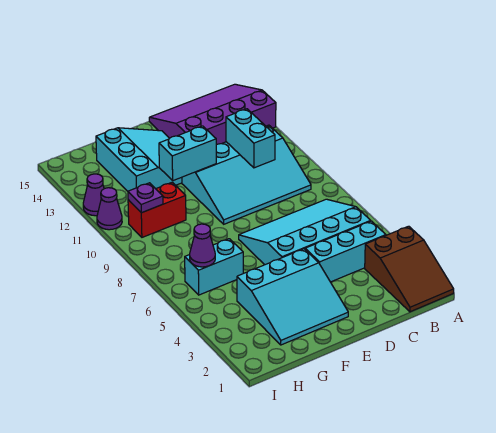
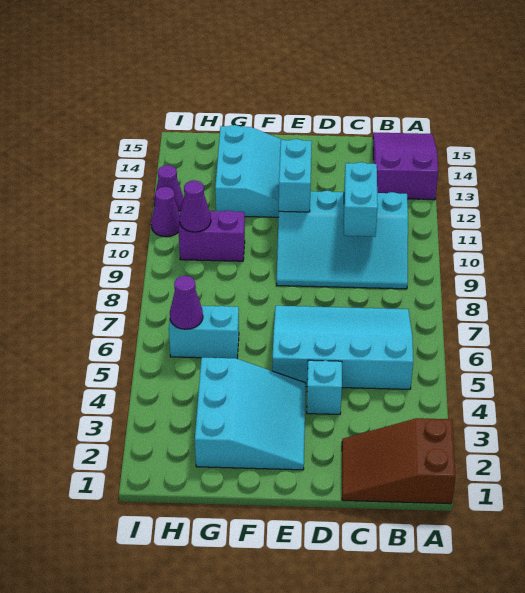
brown 2x3 slope [365,226,454,312] -> brown 2x3 slope turned to [342,418,455,504]
purple 3x4 slope [149,84,276,145] -> purple 2x3 slope [373,132,438,200]
cyan 1x3 brick [305,221,386,282] -> cyan 1x1 brick [307,360,342,414]
cyan 3x3 slope [237,249,348,345] -> cyan 3x3 slope turned to [195,358,306,470]
cyan 1x2 brick [159,126,216,181] -> cyan 1x2 brick turned to [279,139,312,212]
red 1x2 brick [128,182,186,237] -> purple 1x2 brick [179,210,245,261]
purple 1x1 plate [128,183,163,213] -> purple 1x1 cone [179,180,211,232]

